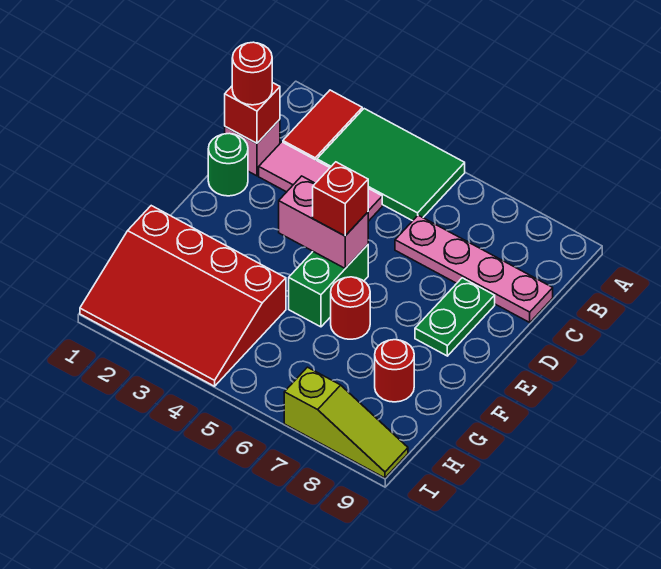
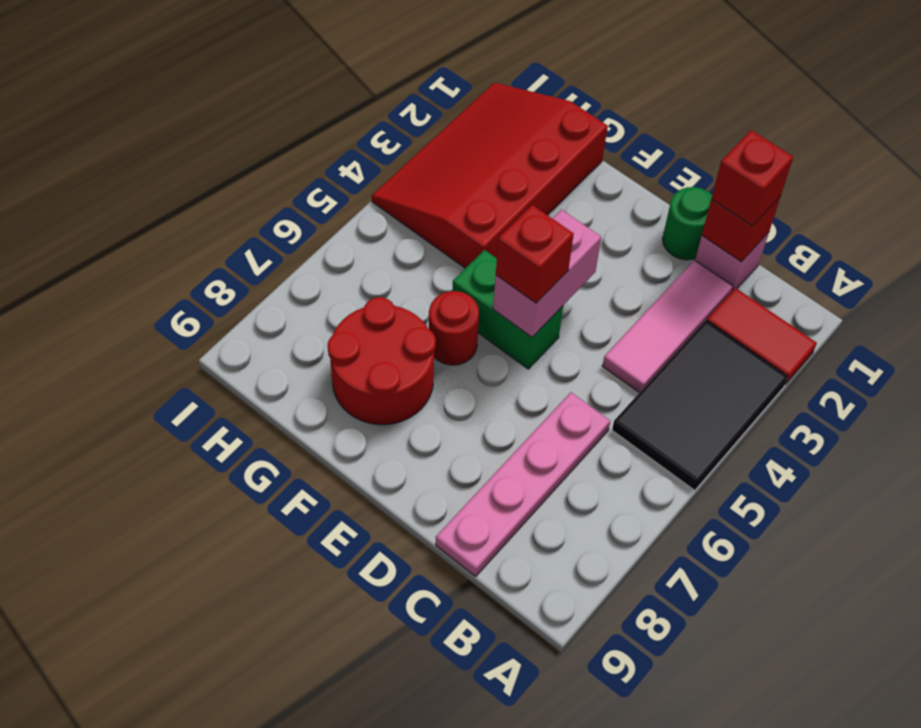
green 2x3 tile [317,109,465,221] -> black 2x3 tile [612,320,788,490]
red 1x1 round brick [232,42,272,105] -> red 1x1 brick [711,130,793,226]
green 1x2 plate [415,278,495,356] -> none
red 1x1 round brick [375,340,414,402] -> red 2x2 round brick [328,297,436,425]
lime 1x3 slope [284,367,408,478] -> none

